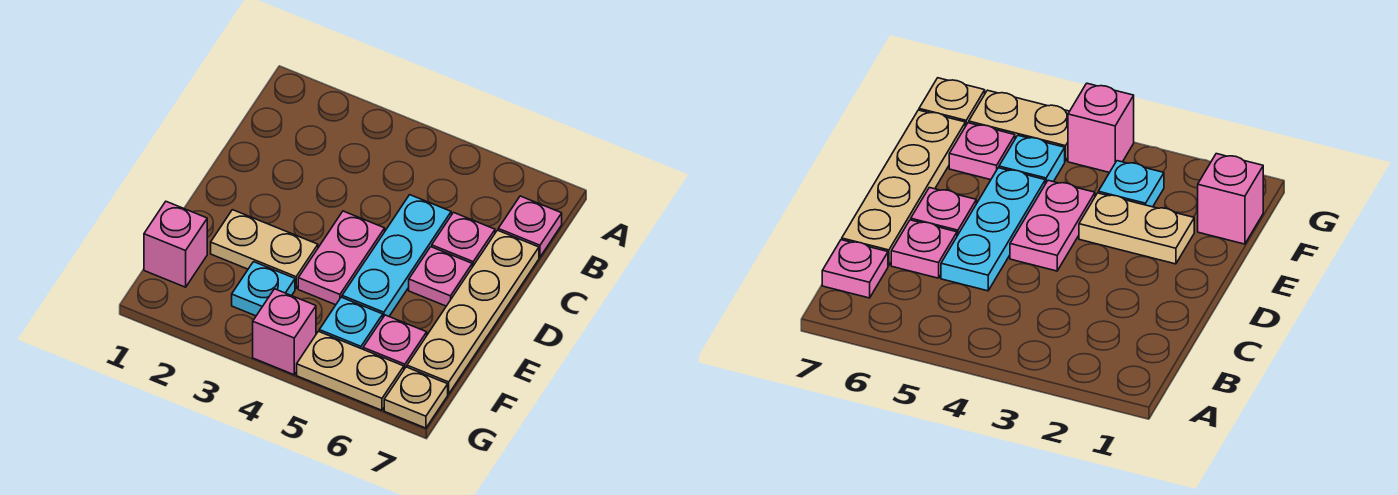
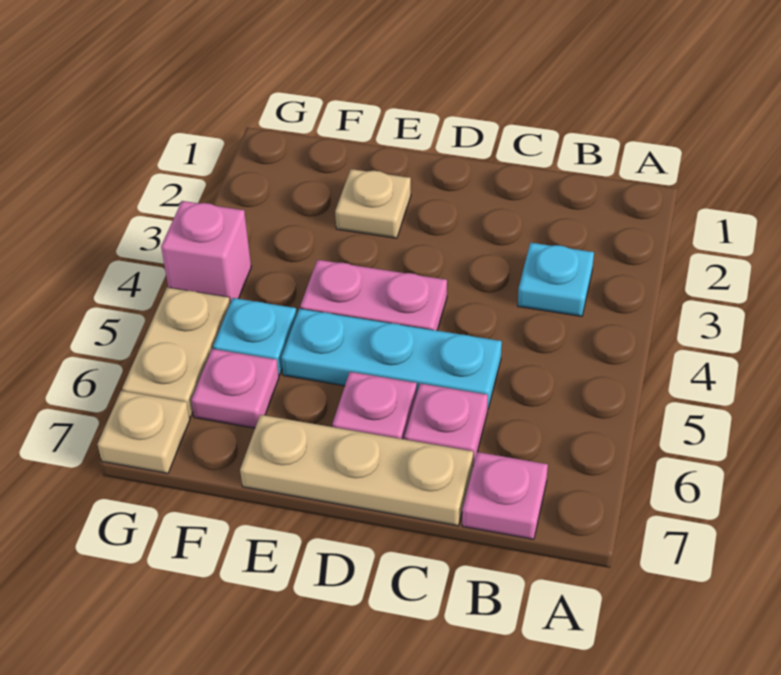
tan 1x4 plate [407,230,539,394] -> tan 1x3 plate [240,415,473,526]
tan 1x2 plate [211,210,318,289] -> tan 1x1 plate [335,169,411,238]
pink 1x1 brick [144,202,207,287] -> none
cyan 1x1 plate [232,262,295,316] -> cyan 1x1 plate moved to [518,243,594,316]

